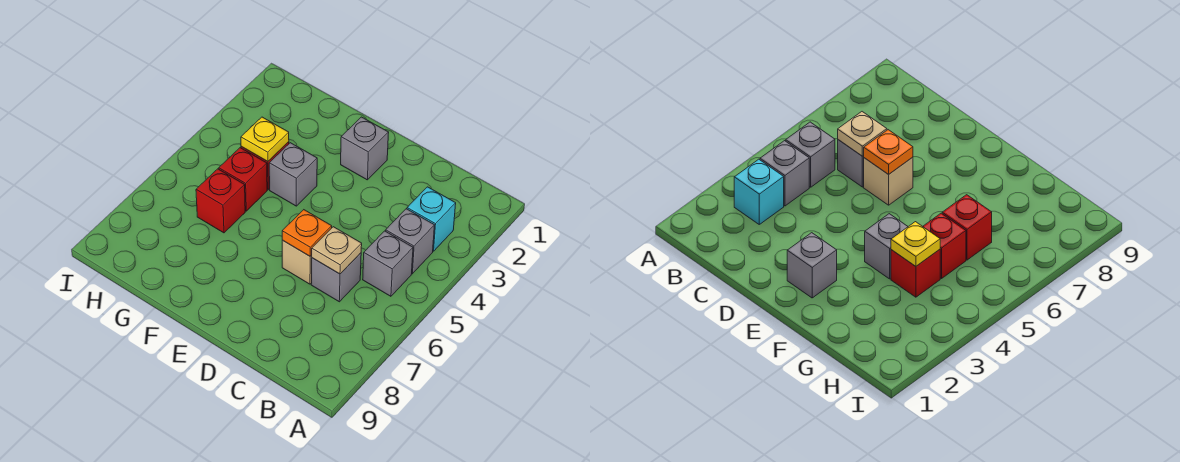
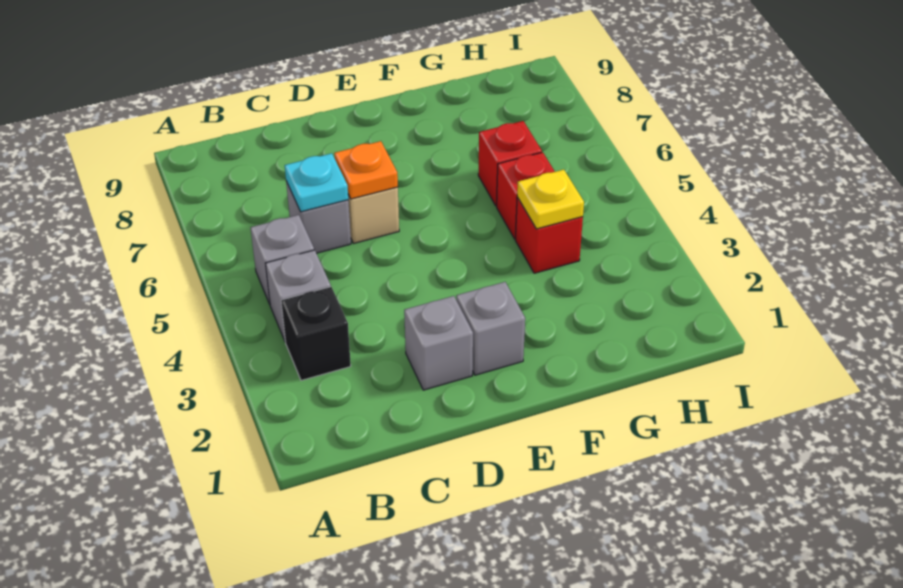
cyan 1x1 brick [407,187,456,251] -> black 1x1 brick [281,287,351,380]
tan 1x1 plate [311,227,362,274] -> cyan 1x1 plate [285,153,348,212]
grey 1x1 brick [269,143,317,206] -> grey 1x1 brick moved to [404,296,473,390]

